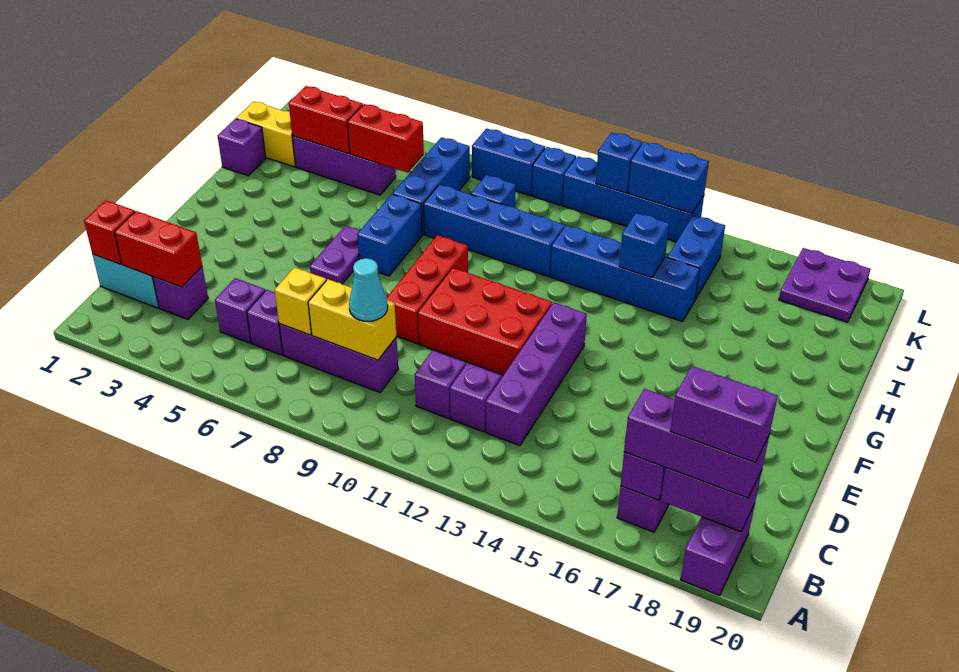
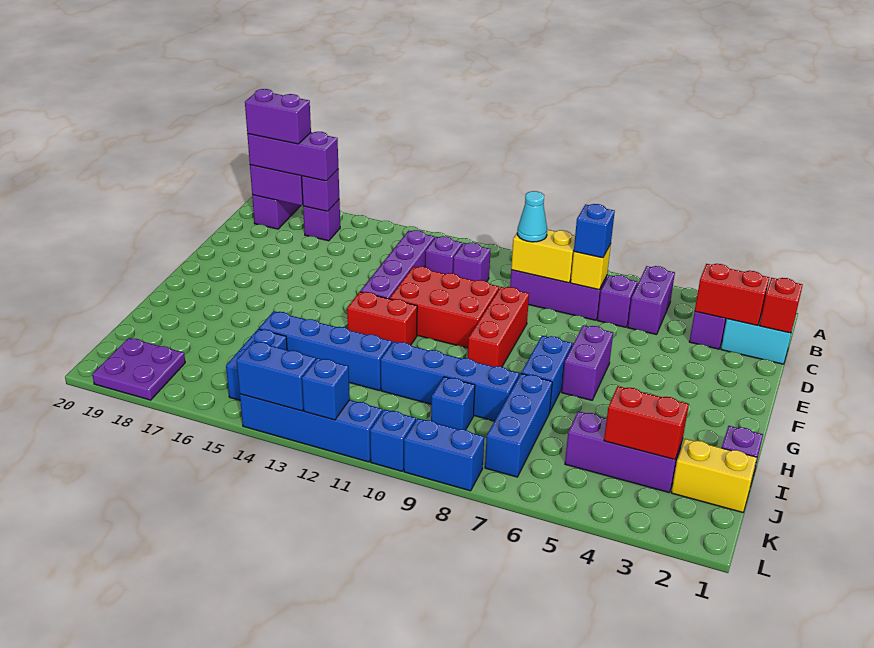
purple 1x1 brick [215,278,265,343] -> purple 1x2 brick [628,266,675,335]
purple 1x2 plate [310,225,360,284] -> purple 1x2 brick [562,325,613,400]
blue 1x1 brick [619,213,669,278] -> blue 1x1 brick moved to [574,204,615,258]
red 1x2 brick [347,104,424,173] -> red 1x2 brick moved to [347,292,417,345]

